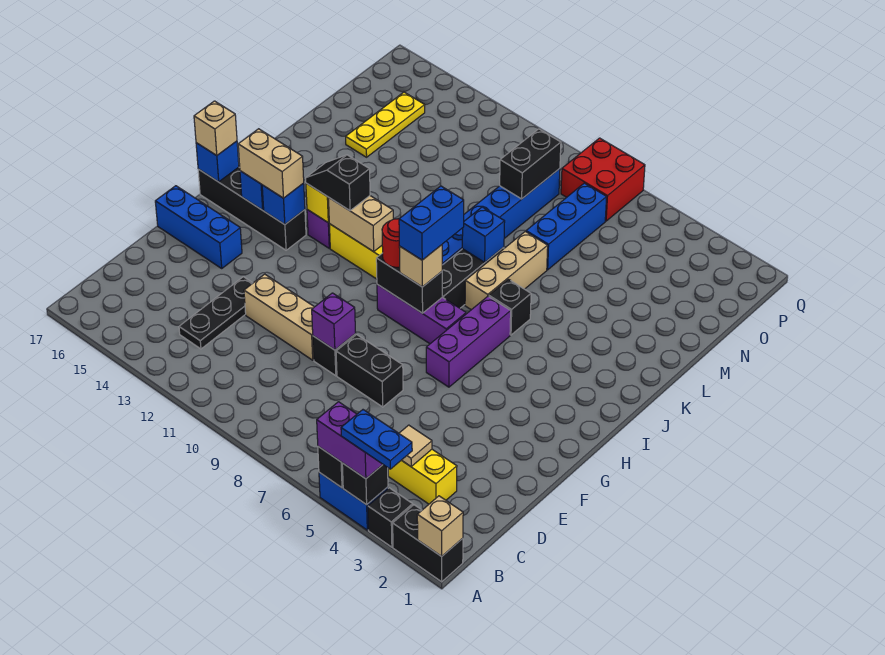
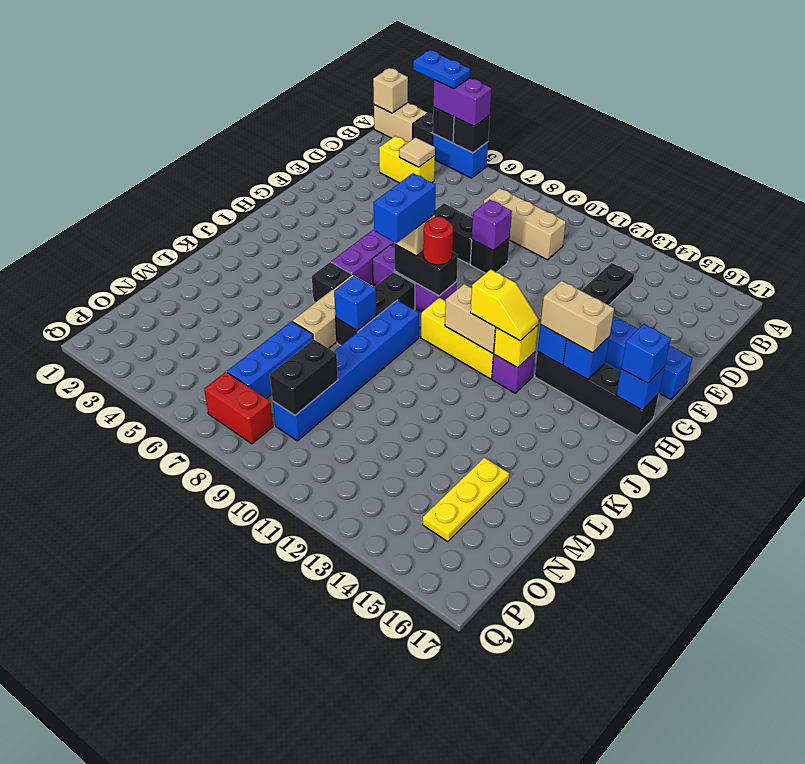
black 1x2 brick [393,505,463,582] -> tan 1x2 brick [374,103,427,142]
tan 1x3 brick [244,274,314,360] -> tan 1x3 brick moved to [484,188,566,260]
tan 1x1 brick [194,101,237,156] -> blue 1x1 brick [621,324,671,383]
black 1x2 slope [306,155,370,211] -> yellow 1x2 slope [471,269,539,341]
red 2x2 brick [561,138,645,221] -> red 1x2 brick [204,372,273,444]

